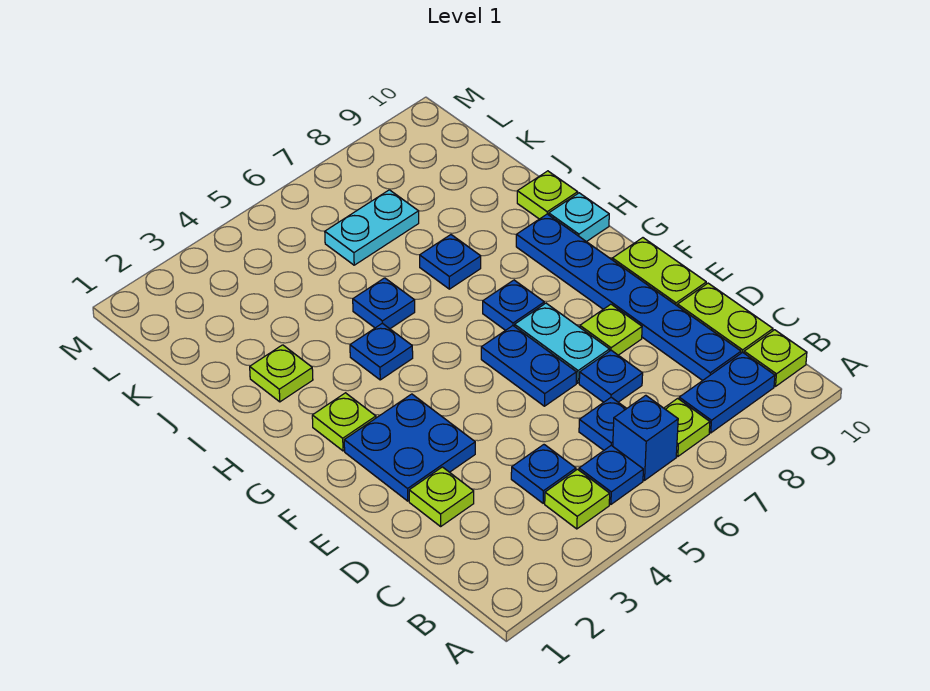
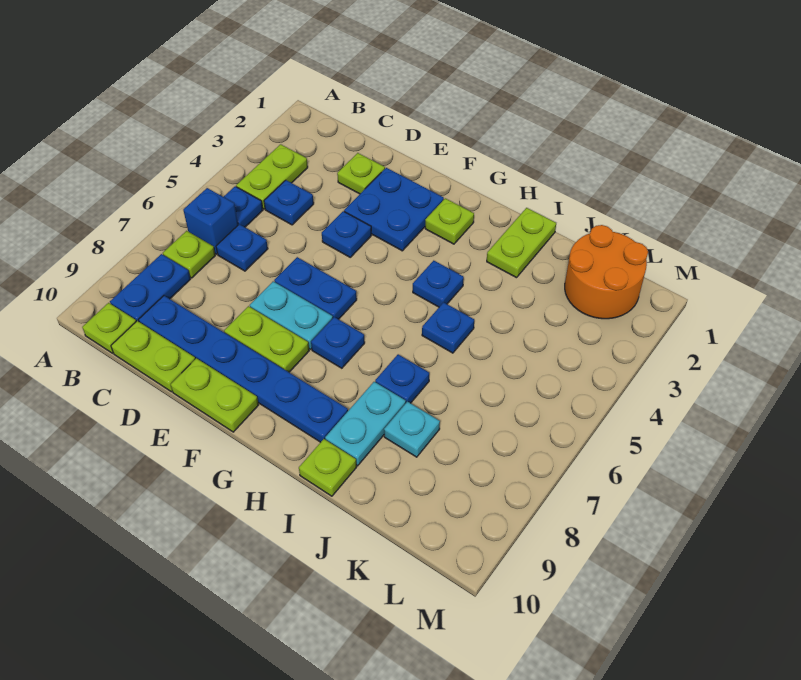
lime 1x1 plate [545,469,610,529] -> lime 1x2 plate [236,144,308,209]
blue 1x1 plate [579,350,643,402] -> blue 1x1 plate moved to [322,211,371,257]
lime 1x1 plate [580,304,642,355] -> lime 1x2 plate [224,306,309,372]
cyan 1x1 plate [549,193,609,242] -> cyan 1x1 plate moved to [384,402,440,457]
lime 1x1 plate [250,345,313,402] -> lime 1x2 plate [487,208,556,278]
none -> orange 2x2 round brick [565,225,648,319]
cyan 1x2 plate [325,190,419,265] -> cyan 1x2 plate moved to [325,382,406,466]

